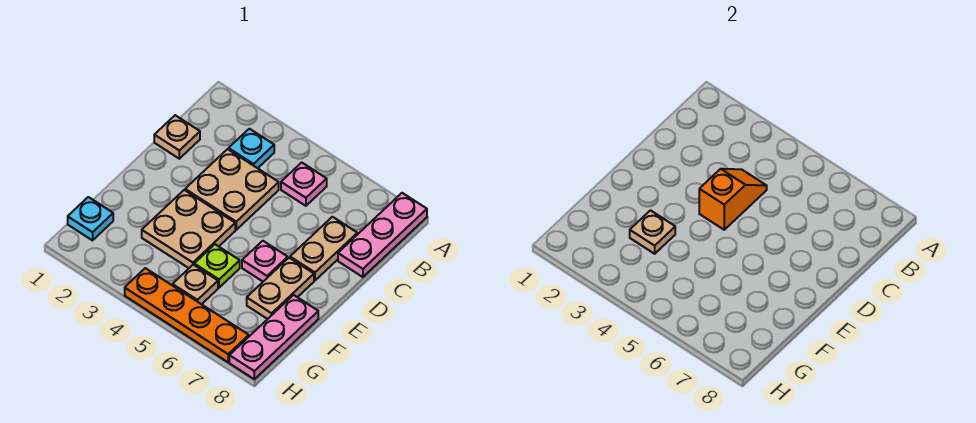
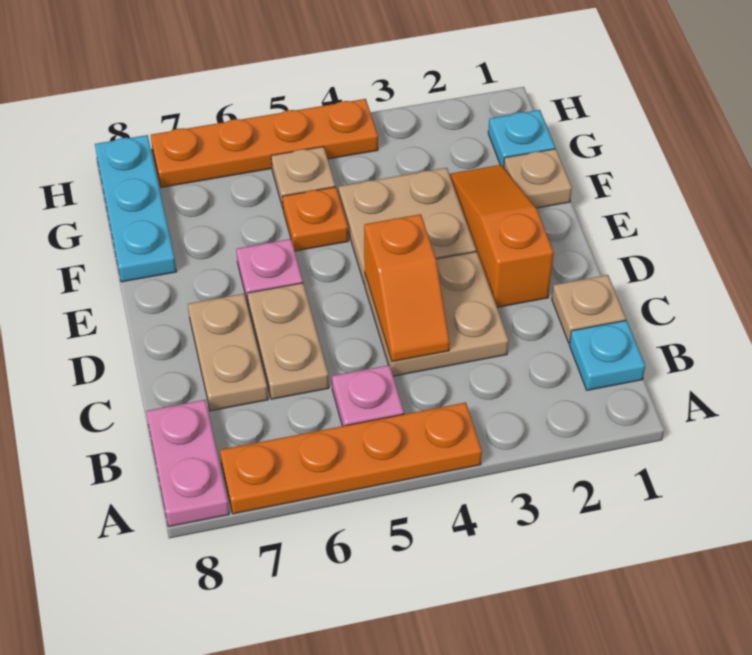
none -> orange 1x4 plate [220,402,482,514]
pink 1x3 plate [338,193,427,277] -> pink 1x2 plate [146,400,229,527]
cyan 1x1 plate [229,129,274,168] -> cyan 1x1 plate moved to [569,320,645,390]
none -> orange 1x3 slope [449,165,554,307]
tan 1x2 plate [247,258,314,319] -> tan 1x2 plate moved to [247,283,329,399]
tan 1x1 plate [630,210,675,254] -> tan 1x1 plate moved to [504,149,572,208]
lime 1x1 plate [194,244,240,288] -> orange 1x1 plate [282,187,348,251]
pink 1x3 plate [229,295,318,379] -> cyan 1x3 plate [95,135,176,282]

